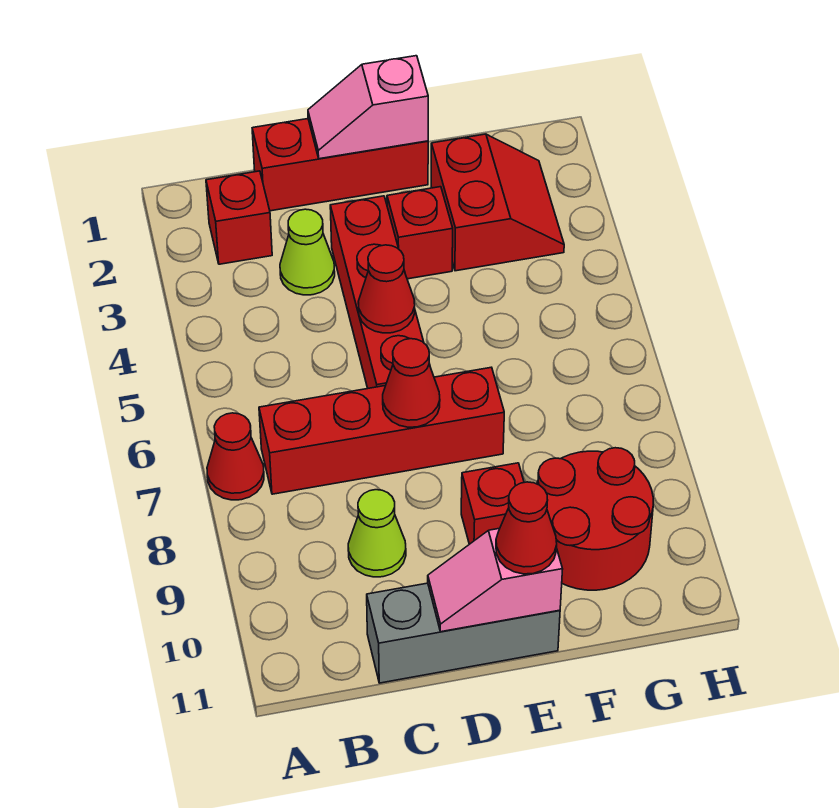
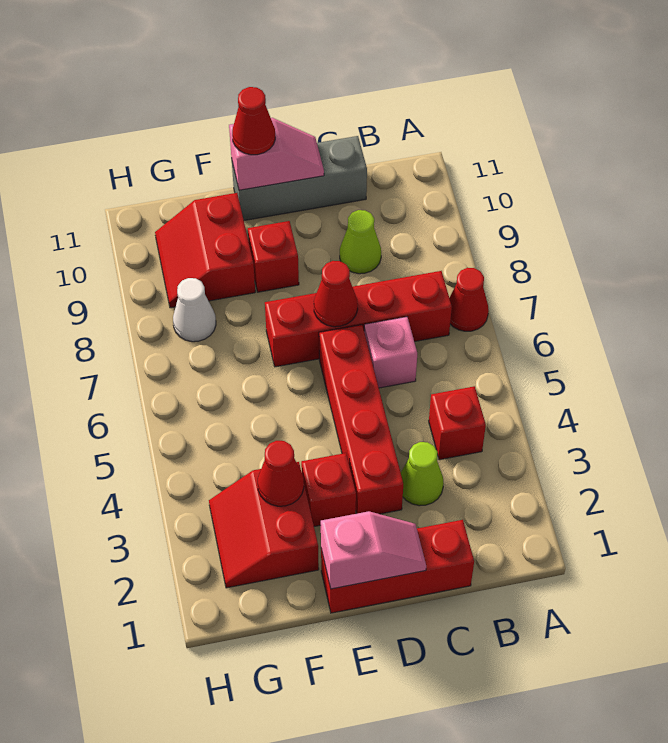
red 1x1 brick [206,171,272,264] -> red 1x1 brick moved to [429,386,486,460]
none -> pink 1x1 brick [364,317,417,388]
red 1x1 cone [358,245,415,333] -> red 1x1 cone moved to [258,441,304,506]
red 2x2 round brick [537,448,653,590] -> red 2x2 slope [155,193,255,308]
none -> white 1x1 cone [173,278,216,342]

